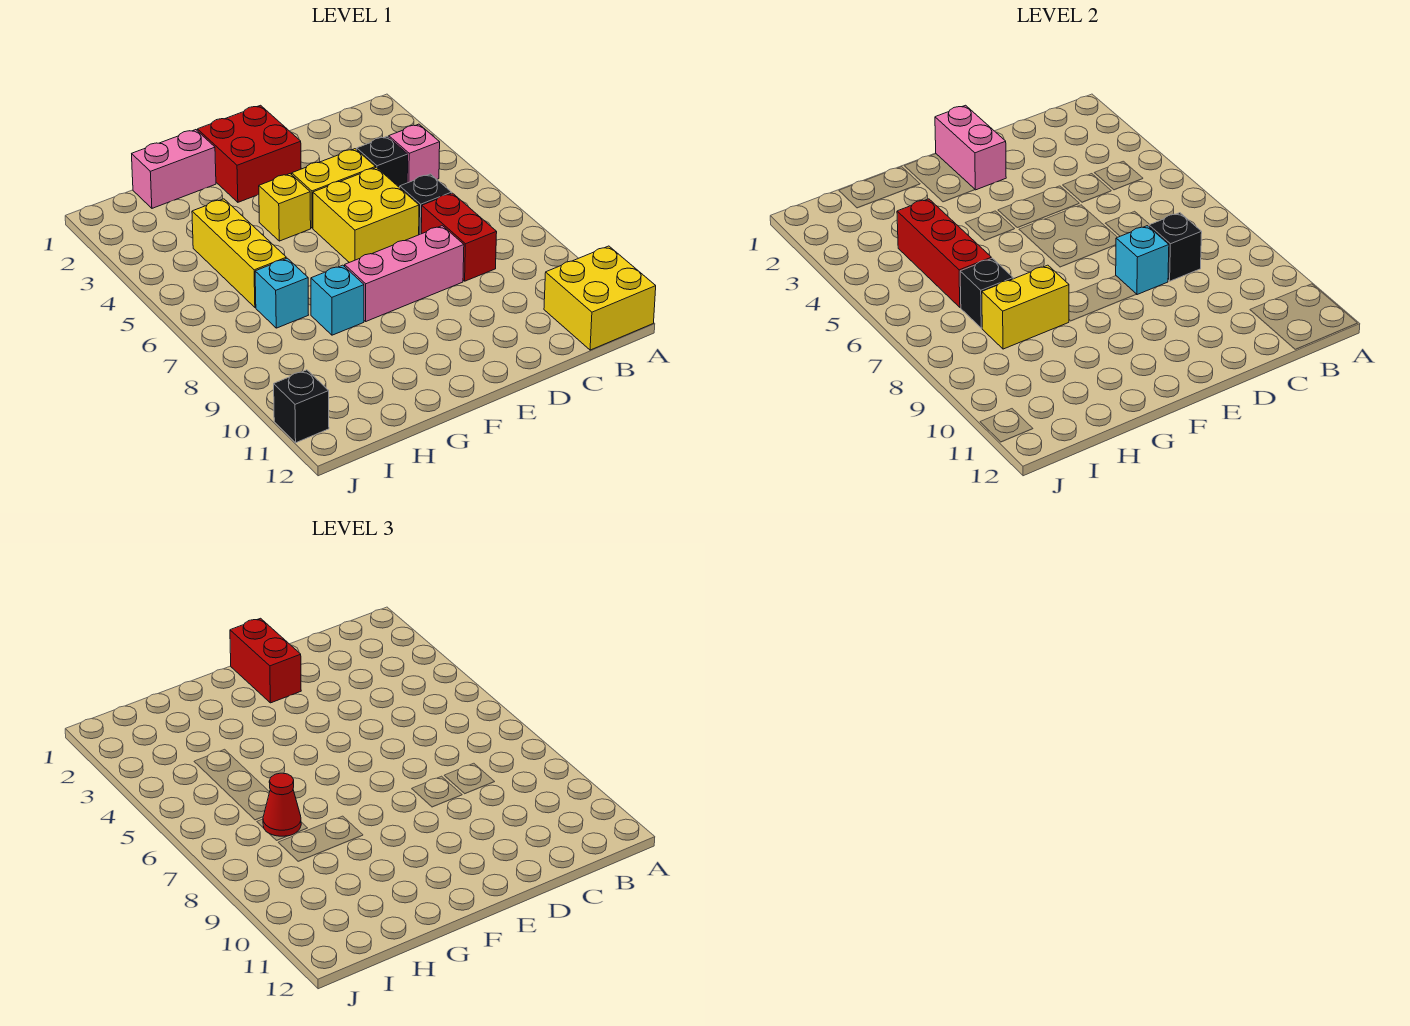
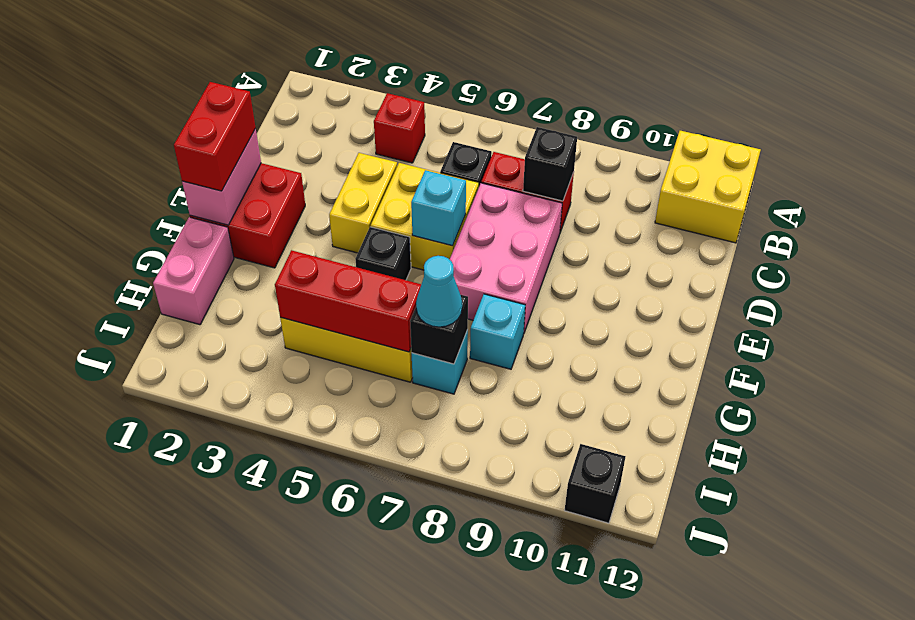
pink 1x1 brick [389,124,440,183] -> red 1x1 brick [374,93,425,163]
black 1x1 brick [357,136,408,188] -> black 1x1 brick moved to [355,227,411,280]
pink 1x3 brick [345,226,464,321] -> pink 2x3 brick [450,183,562,333]
cyan 1x1 brick [1116,226,1169,295] -> cyan 1x1 brick moved to [411,170,466,246]
pink 1x2 brick [935,105,1006,190] -> pink 1x2 brick turned to [182,129,261,225]
red 1x2 brick [230,618,301,703] -> red 1x2 brick turned to [174,82,256,191]
yellow 1x1 brick [259,174,311,241] -> none
yellow 1x2 brick [982,265,1069,349] -> none
red 1x1 cone [263,773,301,836] -> cyan 1x1 cone [416,256,462,327]

